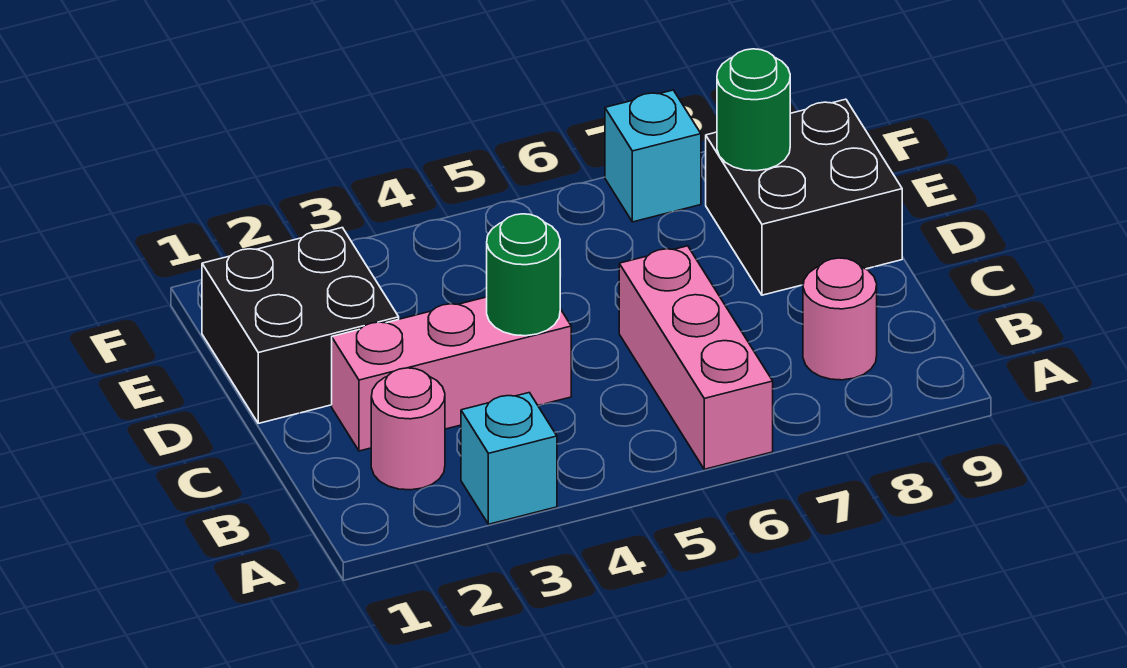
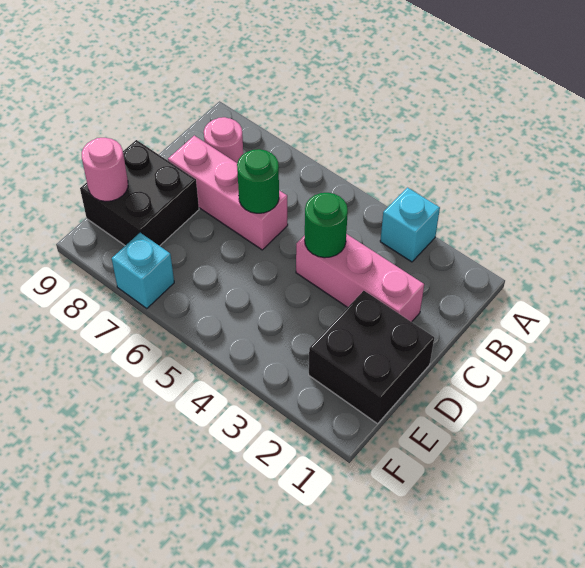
pink 1x3 brick [619,246,773,469] -> pink 1x3 brick turned to [168,136,288,250]
pink 1x1 round brick [371,368,445,490] -> pink 1x1 round brick moved to [82,138,128,201]
green 1x1 round brick [717,49,790,171] -> green 1x1 round brick moved to [237,149,279,213]

